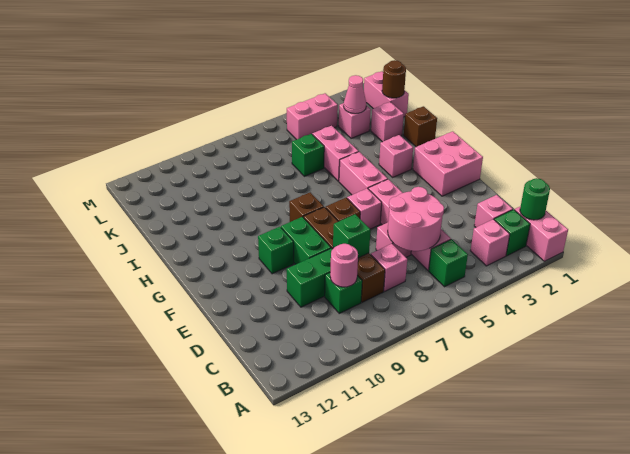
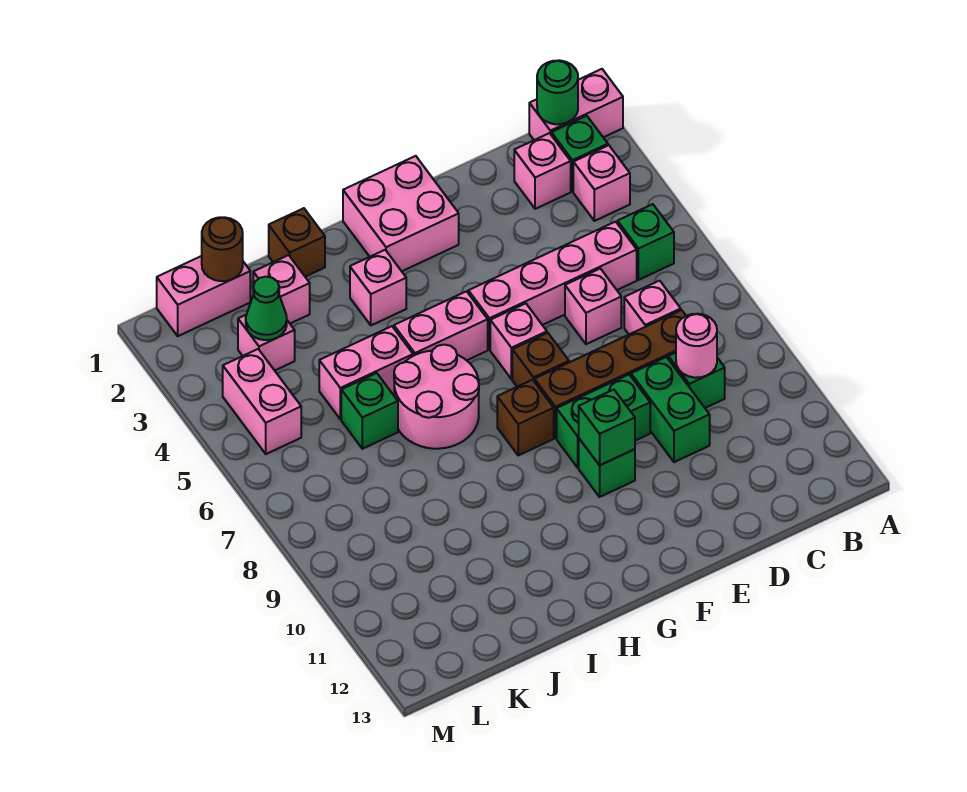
pink 2x2 round brick [388,187,444,251] -> pink 2x2 round brick moved to [394,345,479,449]
green 1x1 brick [333,214,370,258] -> green 1x1 brick moved to [579,390,635,465]
pink 1x1 cone [344,75,366,114] -> green 1x1 cone [246,277,287,340]

